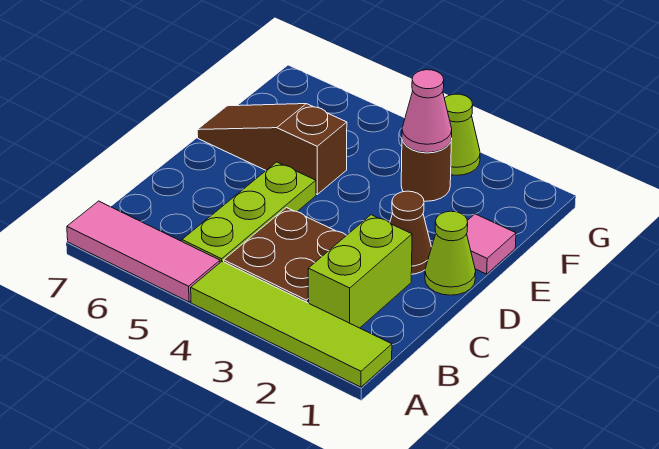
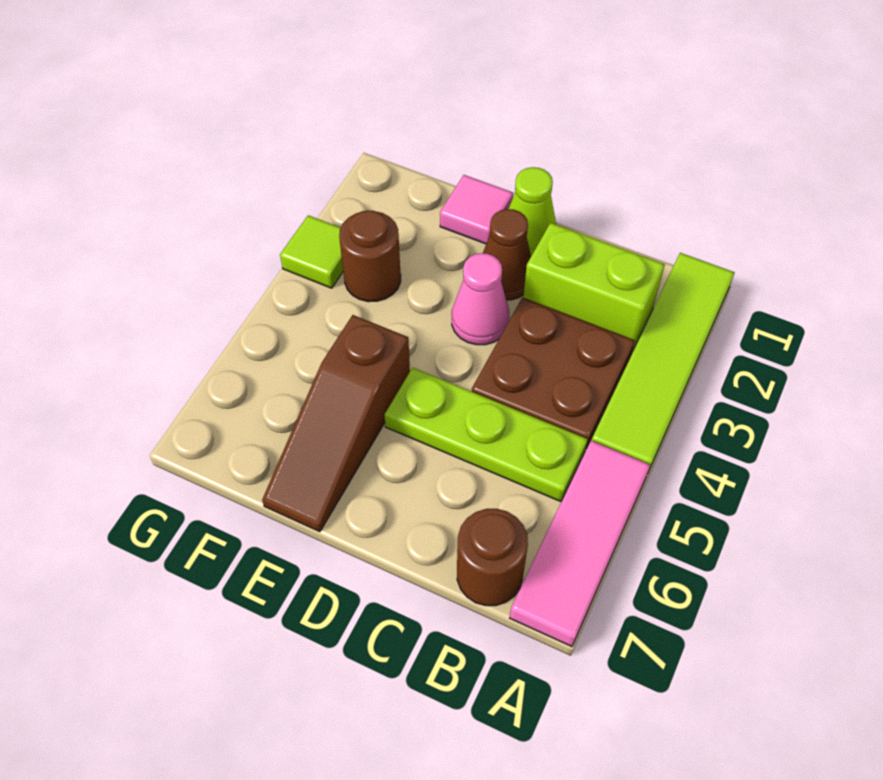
none -> brown 1x1 round brick [457,509,528,606]
pink 1x1 cone [402,70,452,153] -> pink 1x1 cone moved to [452,253,510,345]
lime 1x1 cone [444,94,480,175] -> lime 1x1 tile [280,215,343,288]

